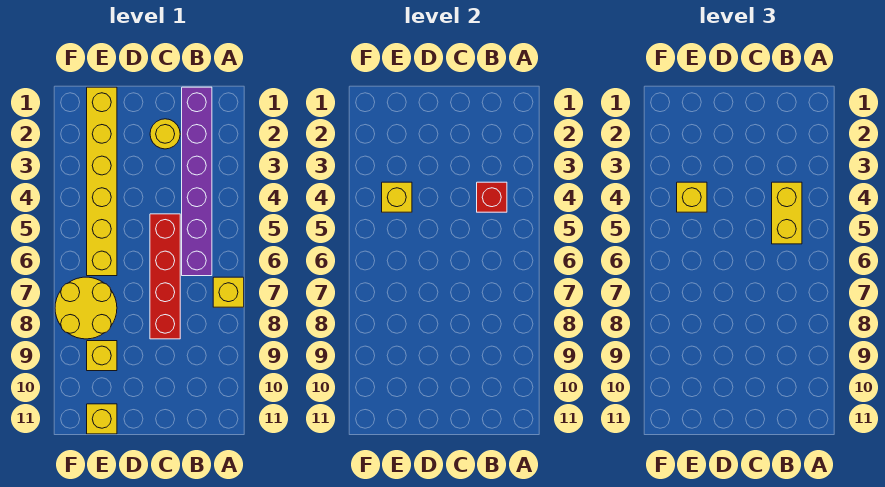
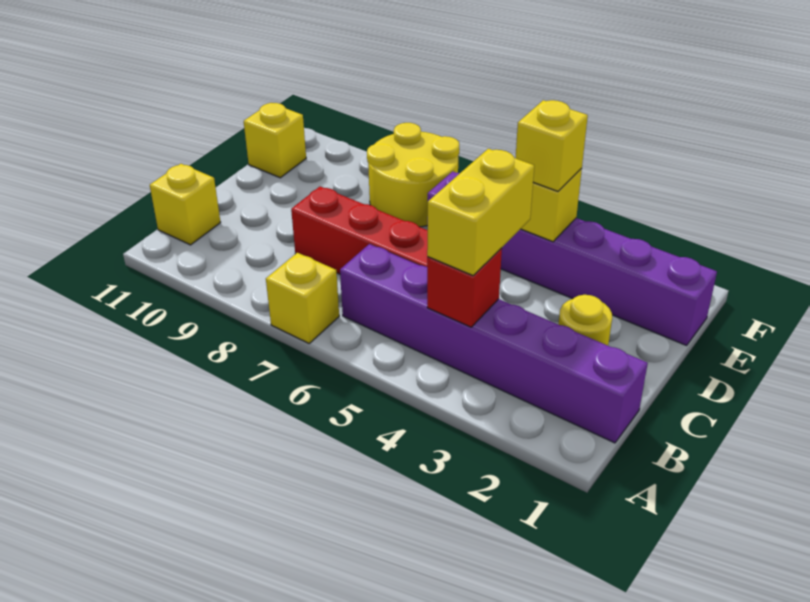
yellow 1x2 brick [772,182,802,244] -> yellow 1x2 brick turned to [427,149,534,275]
yellow 1x6 brick [87,87,117,276] -> purple 1x6 brick [427,171,717,345]
yellow 1x1 brick [87,341,117,371] -> yellow 1x1 brick moved to [150,164,221,245]

